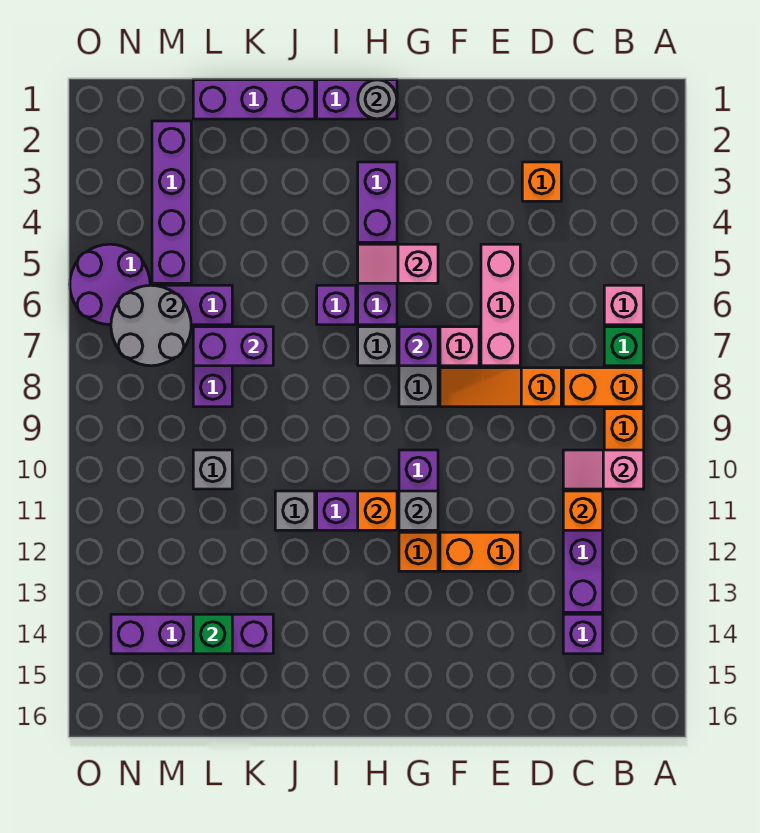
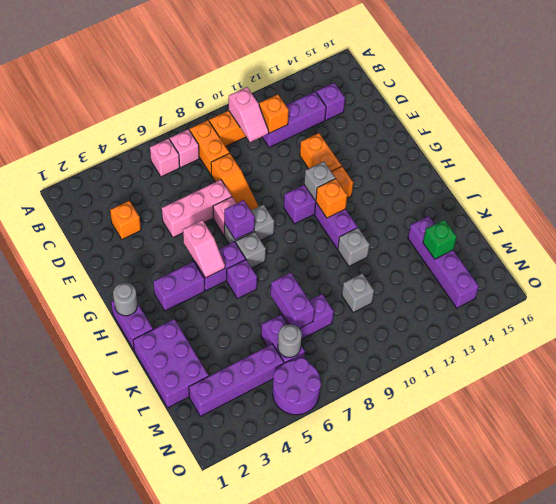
green 1x1 brick [604,327,644,366] -> pink 1x1 brick [170,129,199,167]
purple 1x3 brick [193,80,315,119] -> purple 2x3 brick [133,319,209,408]
grey 2x2 round brick [111,285,191,366] -> grey 1x1 round brick [278,324,302,357]

